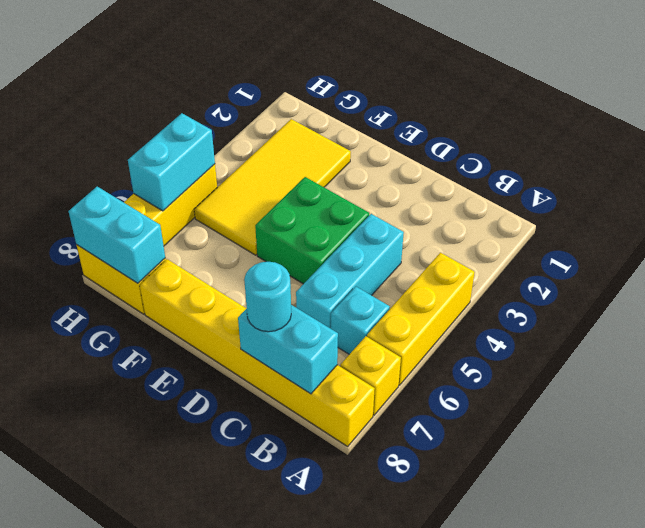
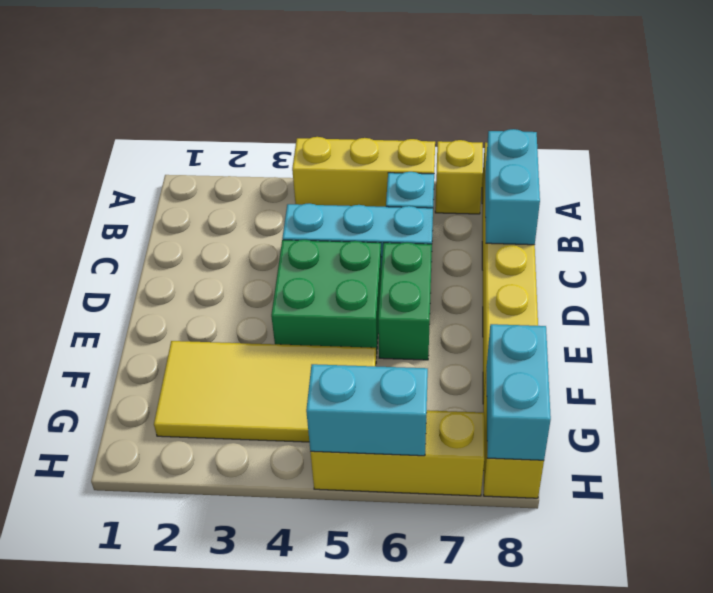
cyan 1x1 round brick [244,262,291,332] -> none
none -> green 1x2 brick [378,242,432,360]

